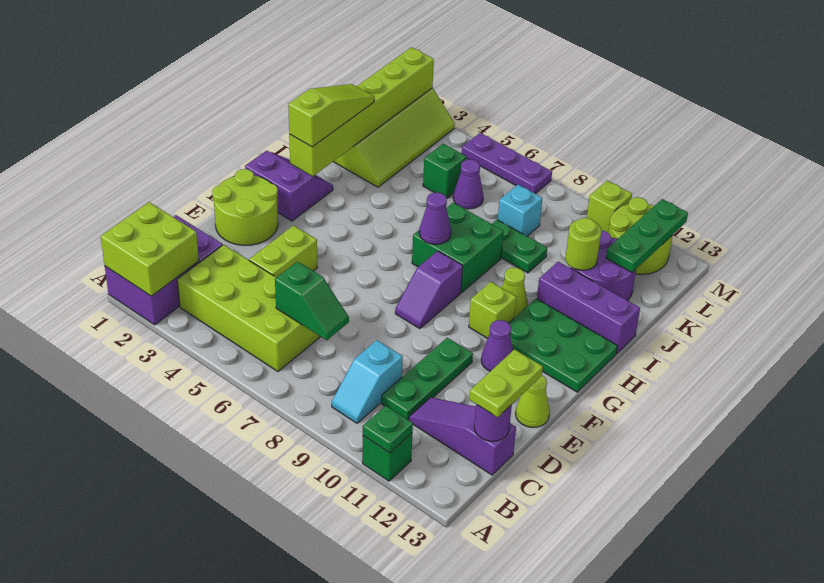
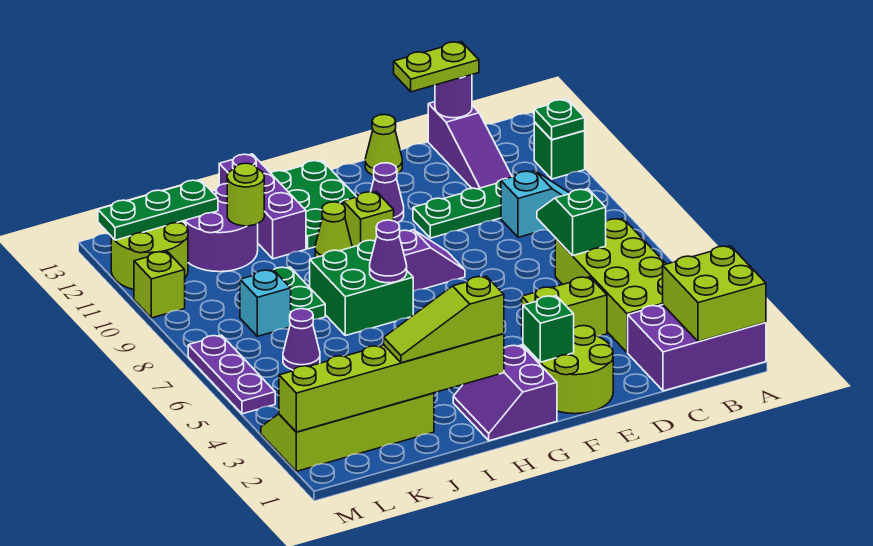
green 1x1 brick [423,144,466,198] -> green 1x1 brick moved to [523,296,574,362]

